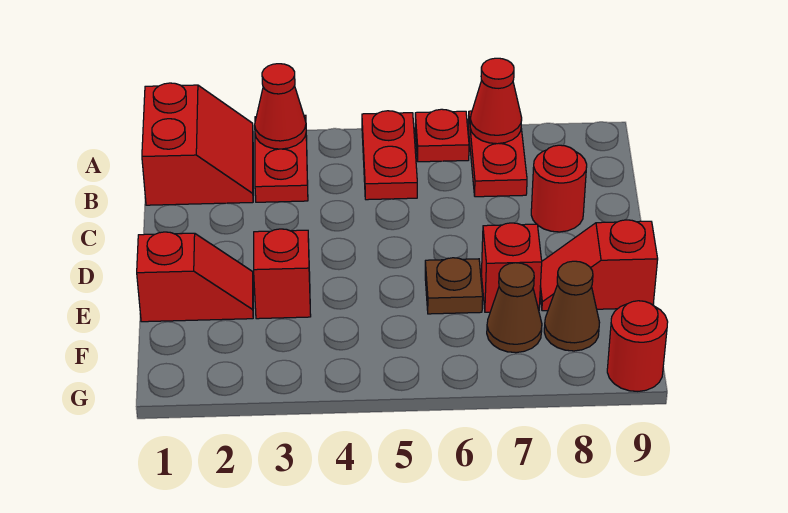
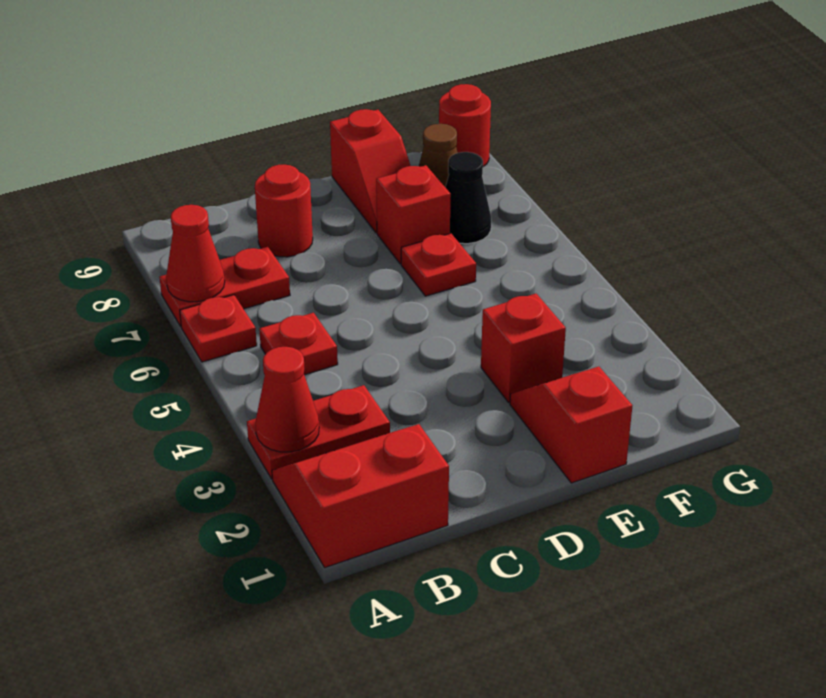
red 1x2 plate [362,111,417,200] -> red 1x1 plate [259,313,338,375]
brown 1x1 plate [425,258,483,314] -> red 1x1 plate [401,233,476,296]
brown 1x1 cone [487,263,542,353] -> black 1x1 cone [445,152,491,244]

